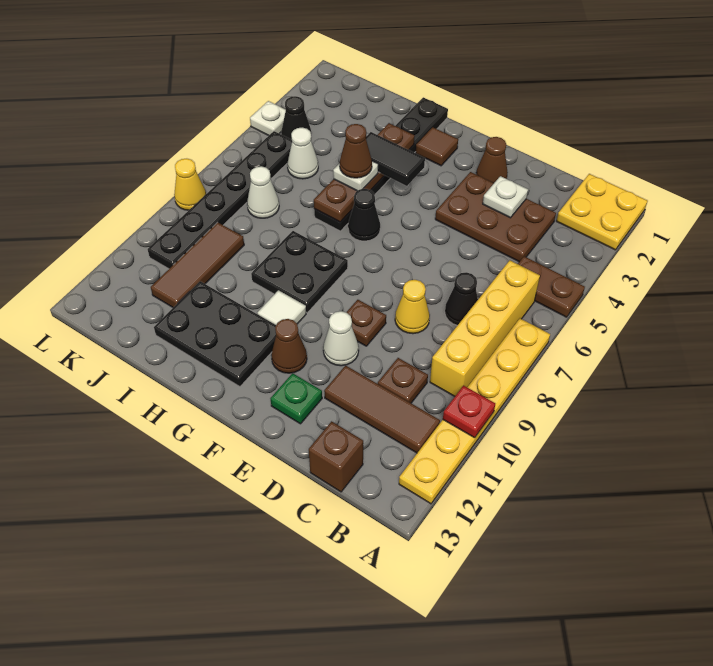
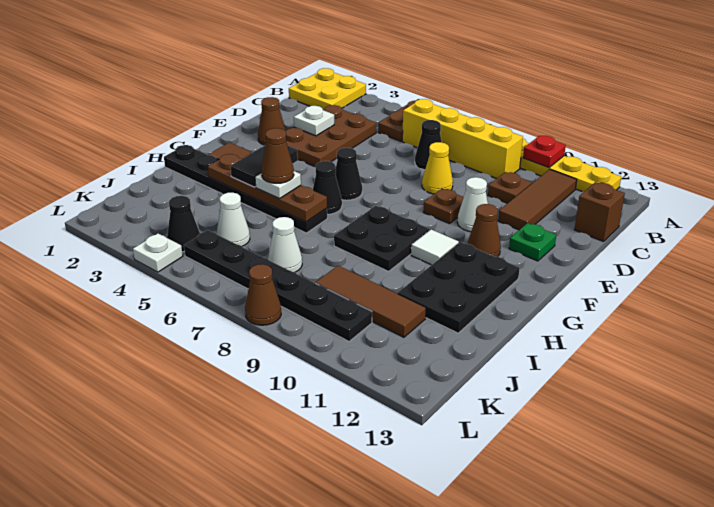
none -> black 1x1 cone [335,148,362,200]
yellow 1x1 cone [174,159,206,210] -> brown 1x1 cone [245,264,281,325]

